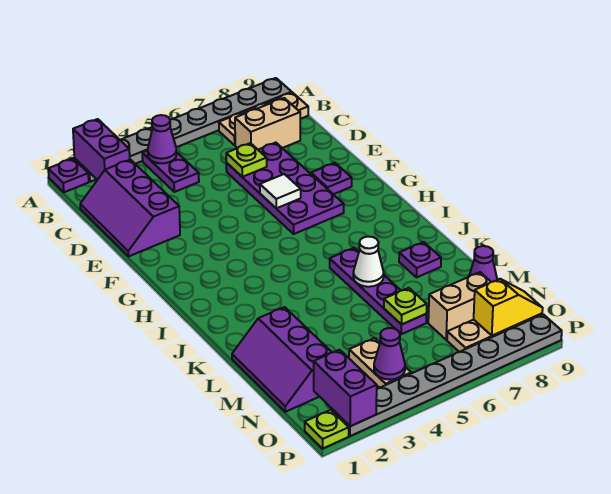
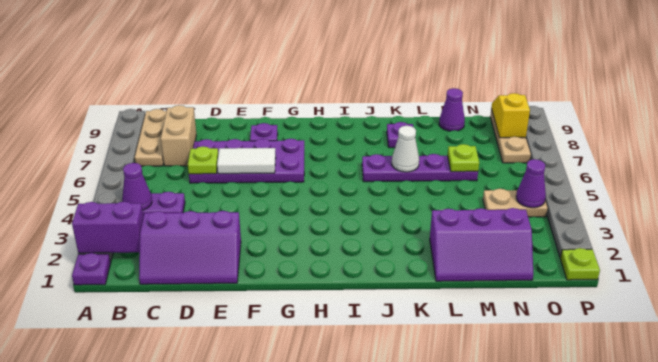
white 1x1 tile [260,174,301,208] -> white 1x2 tile [217,148,276,174]
tan 1x2 brick [428,272,491,340] -> none
purple 1x2 brick [314,350,377,426] -> none

